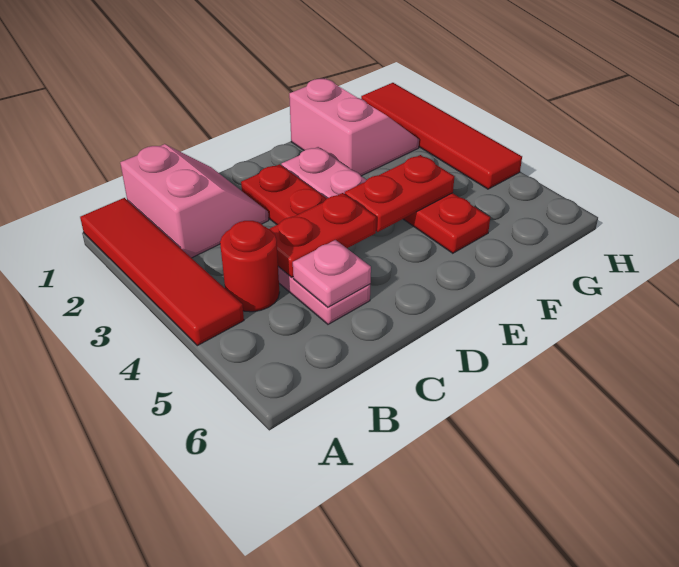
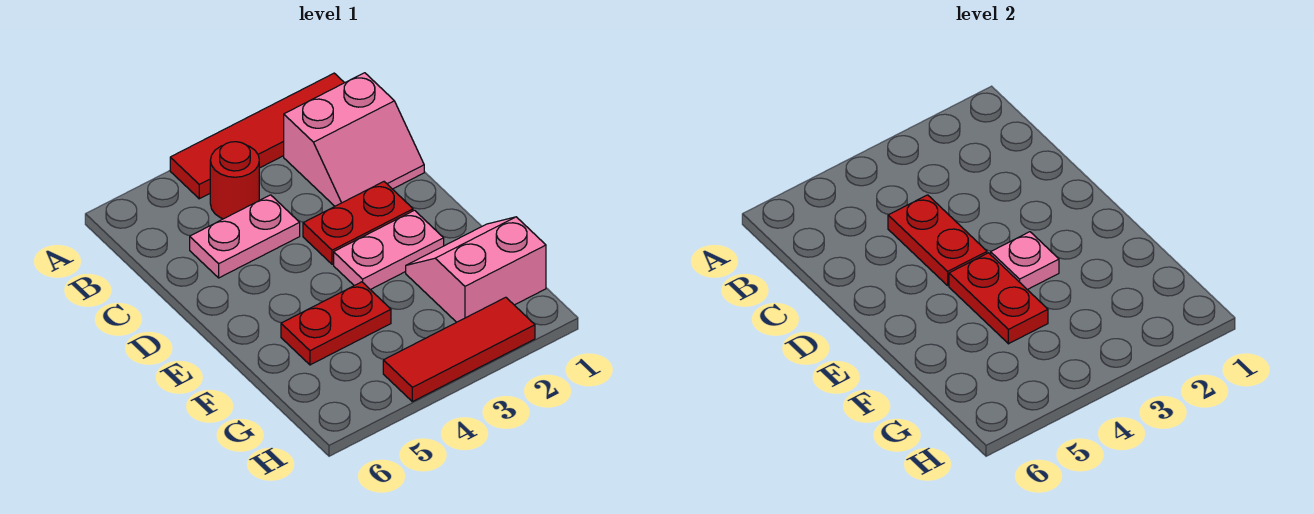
pink 1x1 plate [293,240,371,307] -> pink 1x1 plate moved to [991,232,1059,290]
pink 2x2 slope [289,79,419,176] -> pink 2x2 slope turned to [406,217,546,322]
red 1x4 tile [361,83,522,189] -> red 1x3 tile [383,297,535,402]

